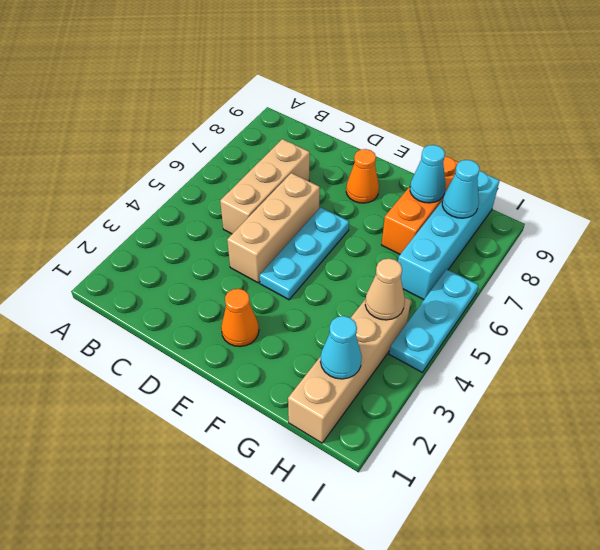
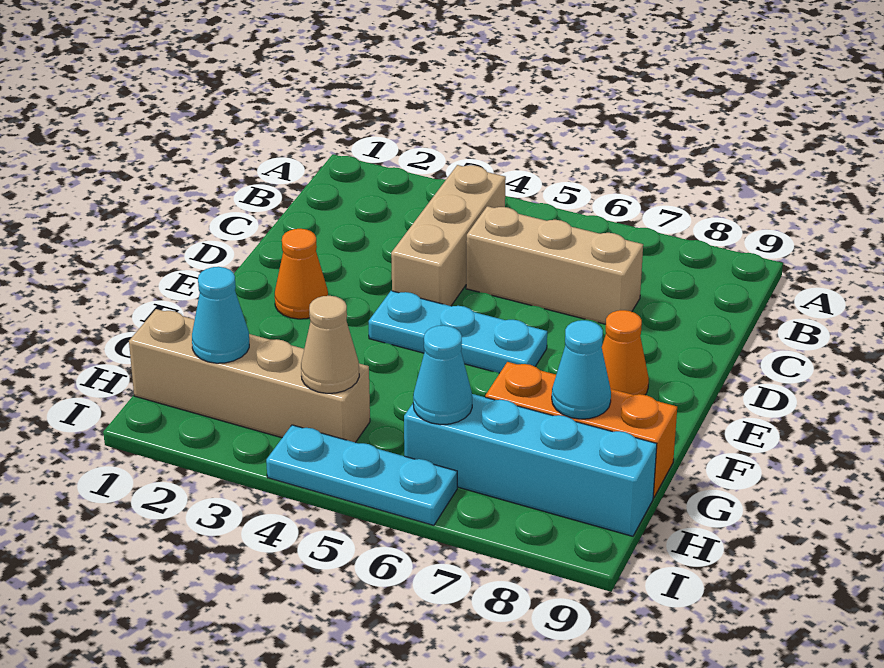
tan 1x3 brick [227,173,320,283] -> tan 1x3 brick turned to [391,165,506,306]
cyan 1x1 cone [442,160,480,218] -> cyan 1x1 cone moved to [413,325,472,425]

